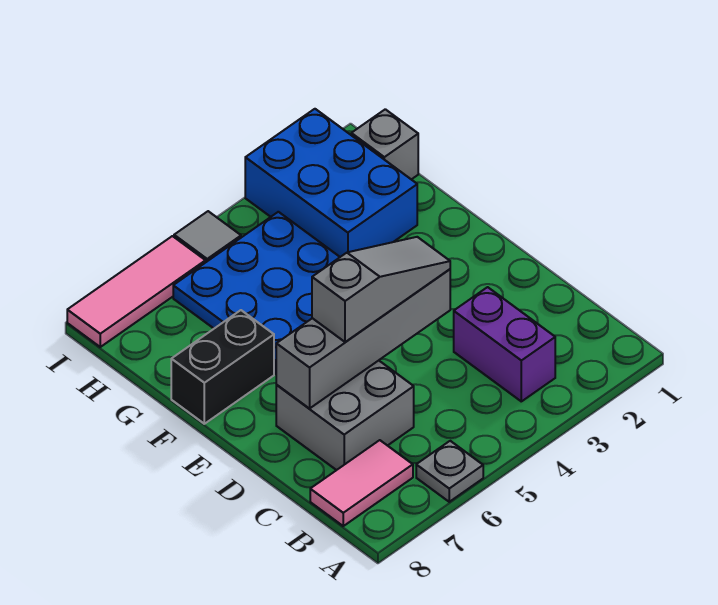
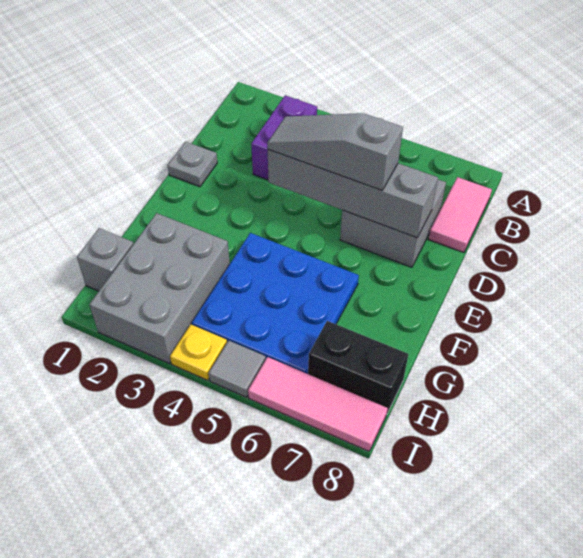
grey 1x1 plate [416,441,483,502] -> grey 1x1 plate moved to [167,142,217,187]
pink 1x2 tile [310,440,413,526] -> pink 1x2 tile turned to [429,177,492,253]
black 1x2 brick [171,310,274,424] -> black 1x2 brick moved to [308,321,408,413]
blue 2x3 brick [245,109,417,257] -> grey 2x3 brick [89,213,230,364]
none -> yellow 1x1 plate [170,325,227,380]

